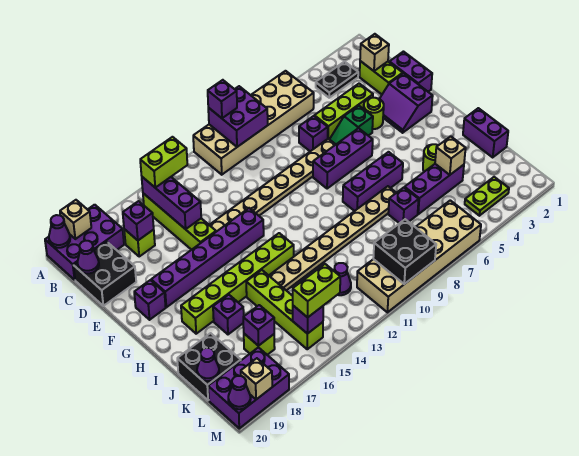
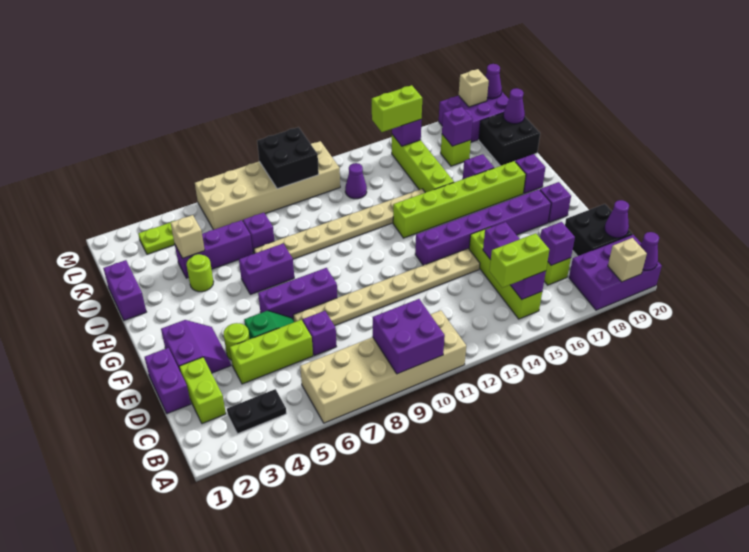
purple 1x1 brick [208,80,237,118] -> purple 1x1 brick moved to [515,154,546,194]
tan 1x1 brick [360,34,389,71] -> none
purple 1x3 brick [343,152,403,211] -> purple 1x2 brick [239,244,294,294]

